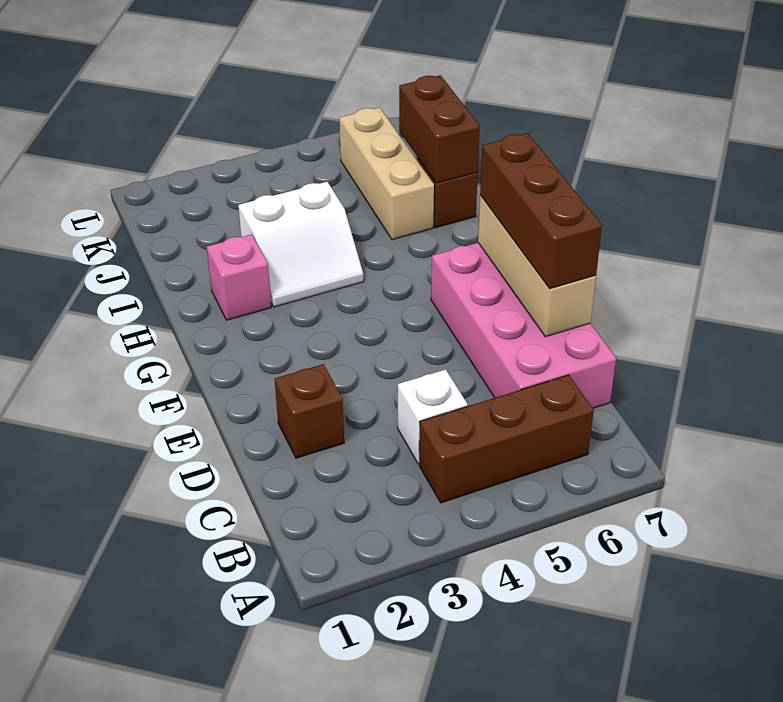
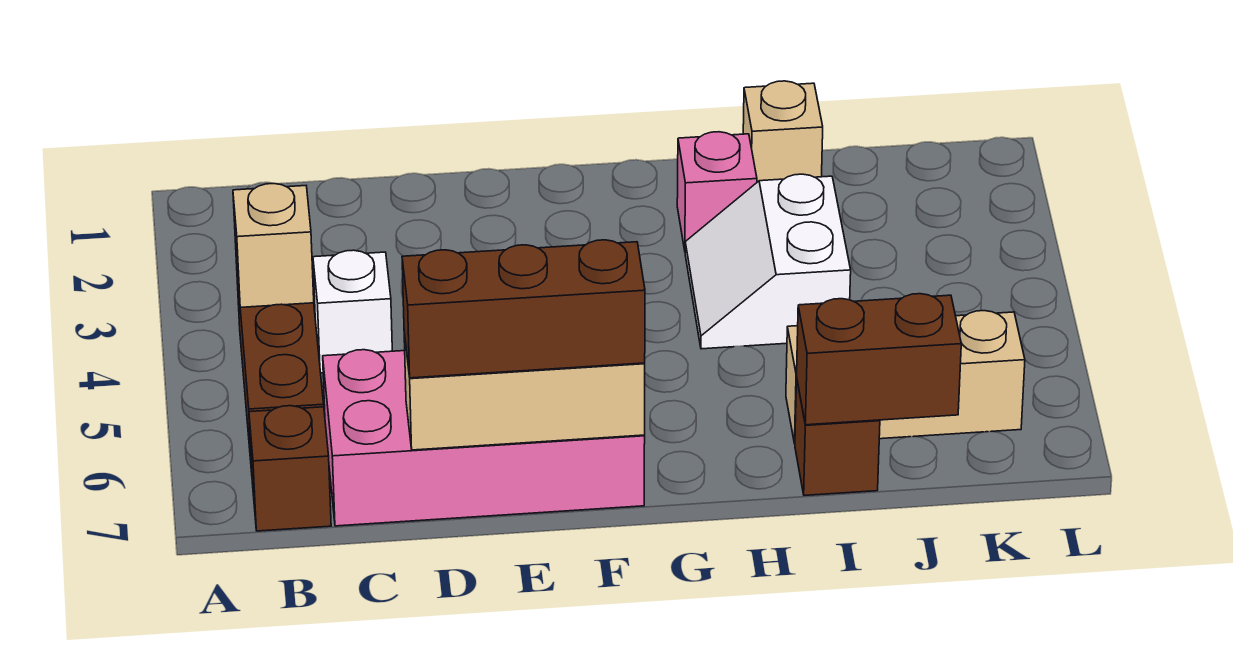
none -> tan 1x1 brick [233,184,314,307]
brown 1x1 brick [275,364,344,458] -> brown 1x1 brick moved to [249,406,331,531]
none -> tan 1x1 brick [743,81,823,182]

